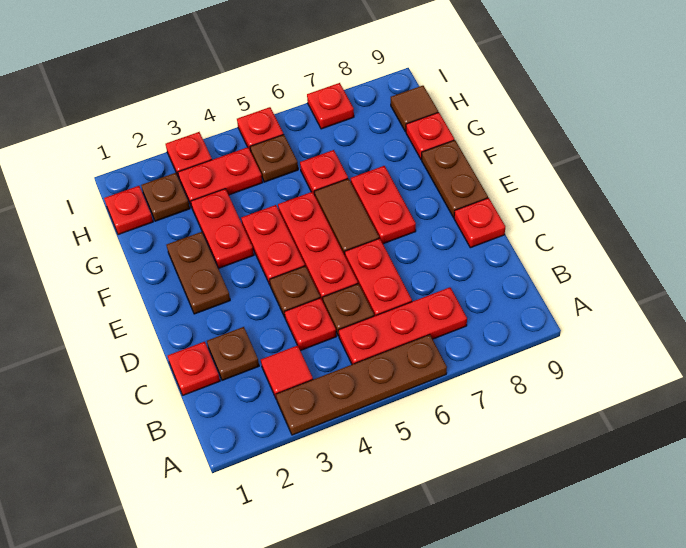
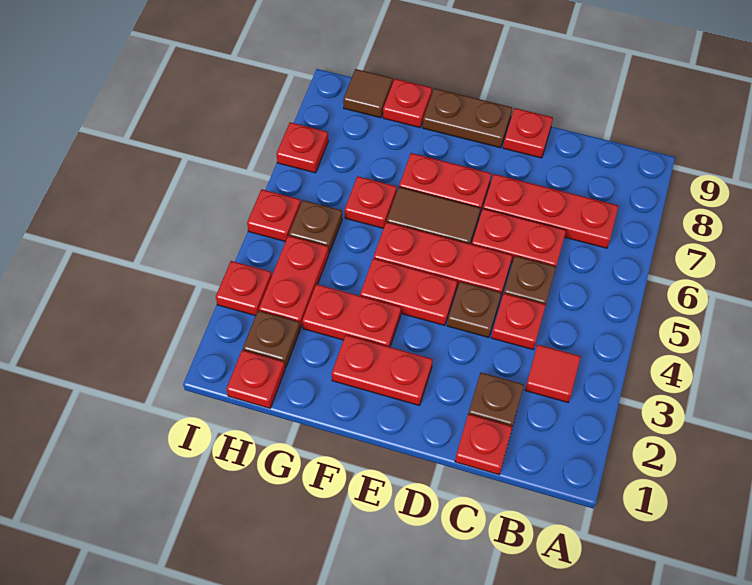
brown 1x4 plate [276,335,447,435] -> none
red 1x3 plate [338,287,467,364] -> red 1x3 plate turned to [483,174,619,248]
brown 1x2 plate [166,232,230,314] -> red 1x2 plate [332,335,433,406]

